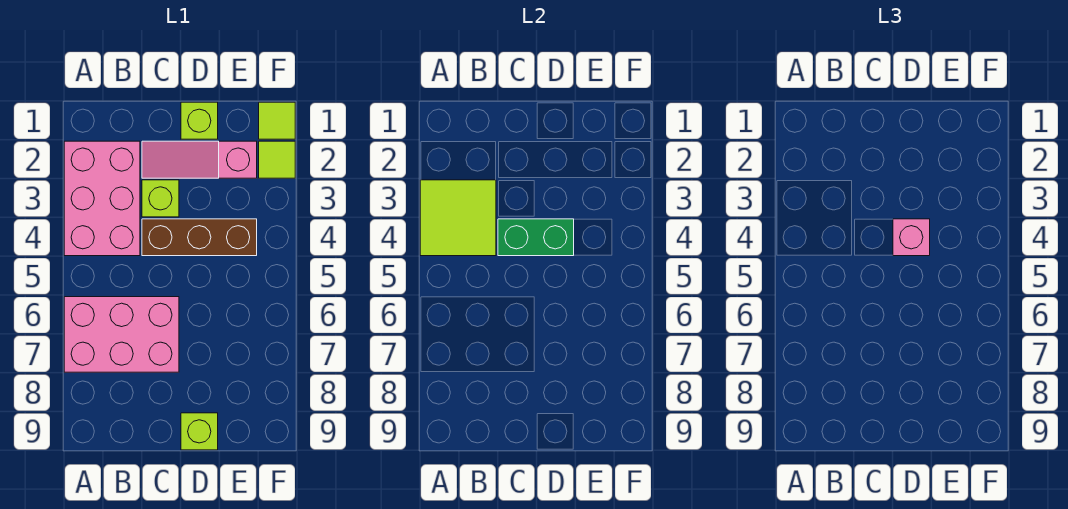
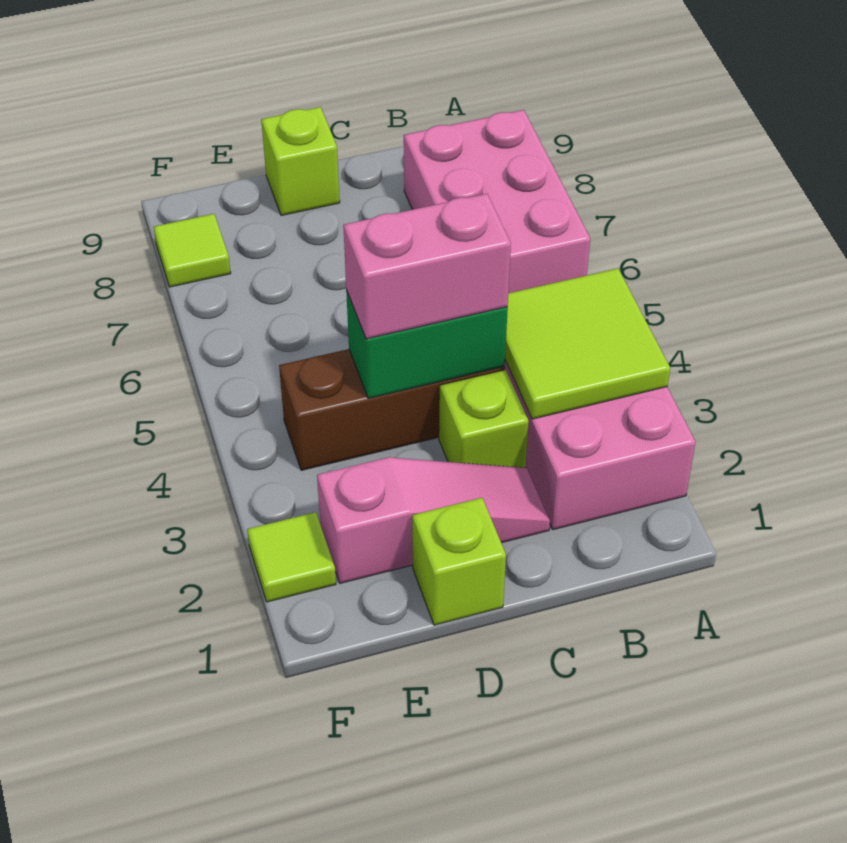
pink 2x3 brick [64,297,179,372] -> pink 2x3 brick turned to [404,110,590,293]
pink 1x1 brick [893,219,930,256] -> pink 1x2 brick [343,194,511,339]
lime 1x1 tile [259,102,295,139] -> lime 1x1 tile moved to [154,214,231,287]

